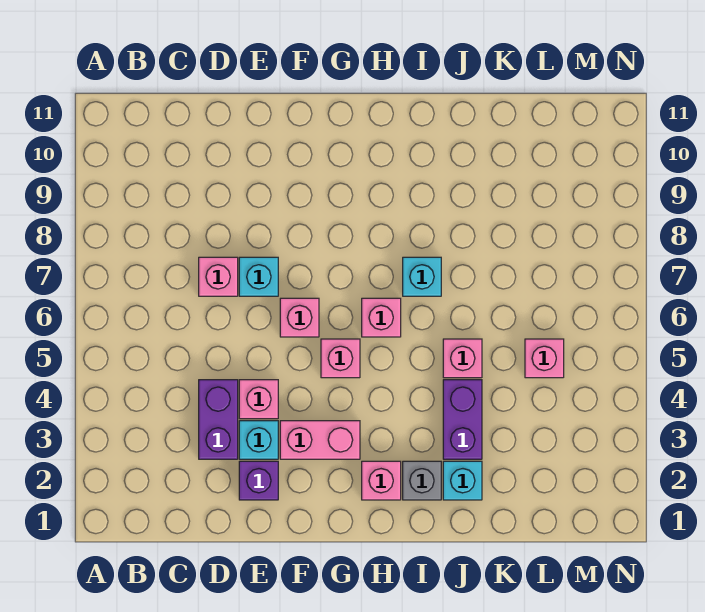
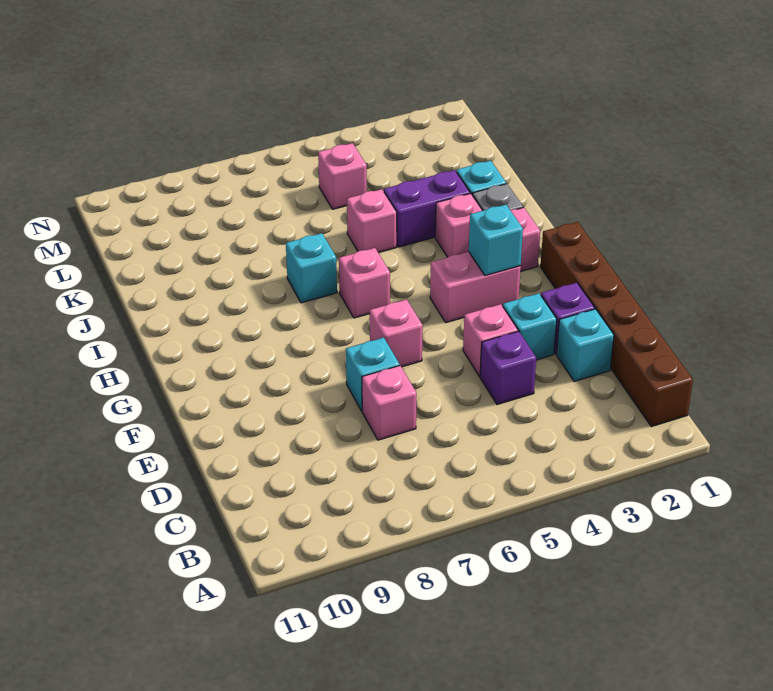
none -> brown 1x6 brick [541,222,693,427]
none -> cyan 1x1 brick [557,309,614,381]
purple 1x2 brick [199,380,238,459] -> purple 1x1 brick [480,331,536,405]
pink 1x2 brick [280,421,360,459] -> pink 1x2 brick turned to [430,252,521,323]
none -> cyan 1x1 brick [469,205,523,275]
pink 1x1 brick [321,339,360,378] -> pink 1x1 brick moved to [435,193,483,257]

